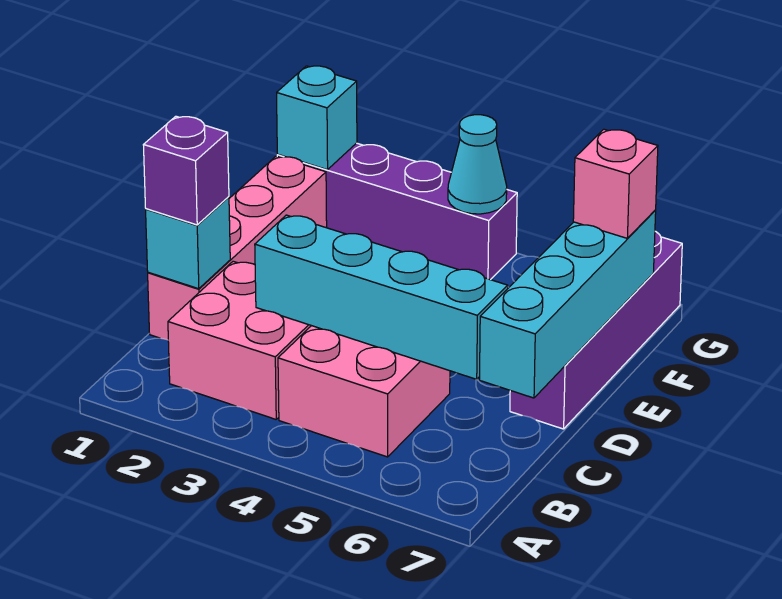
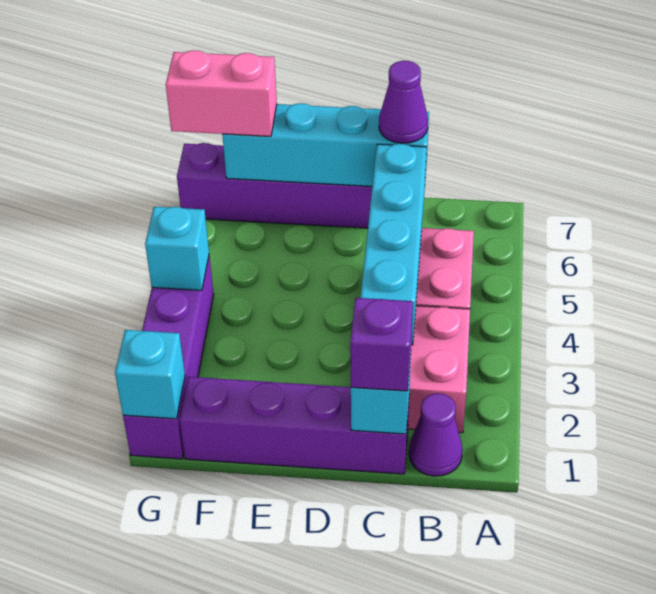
none -> purple 1x1 cone [409,393,463,476]
pink 1x4 brick [148,156,327,340] -> purple 1x4 brick [180,377,409,474]
none -> purple 1x1 cone [379,61,428,143]
pink 1x1 brick [573,129,658,238] -> pink 1x2 brick [166,50,277,136]
cyan 1x1 cone [448,115,507,214] -> cyan 1x1 brick [145,207,209,290]

